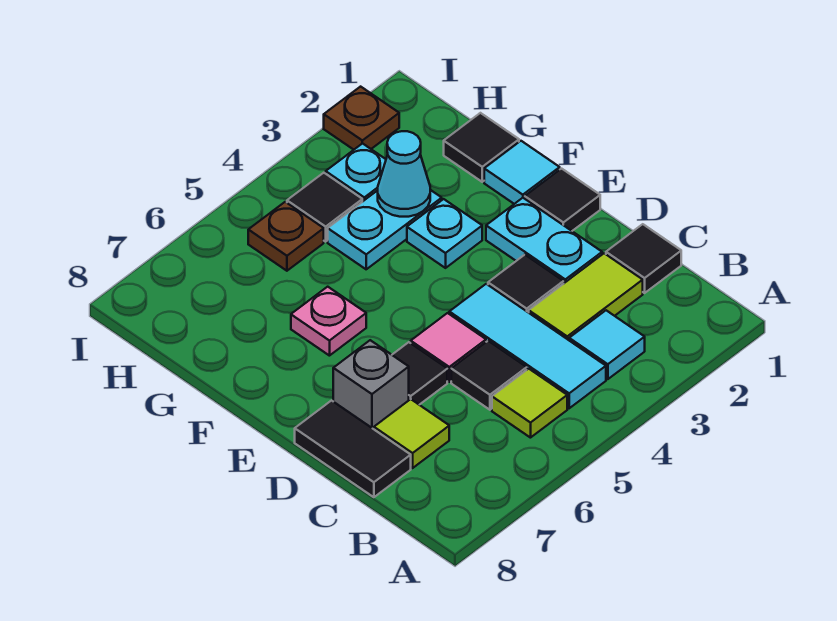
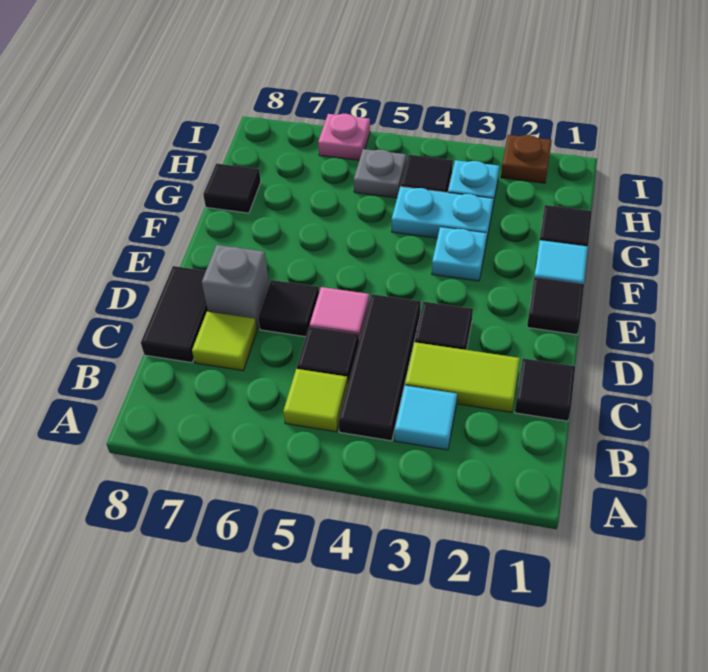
cyan 1x3 tile [449,284,606,408] -> black 1x3 tile [339,294,421,441]
cyan 1x2 plate [486,198,602,283] -> none
pink 1x1 plate [291,287,366,356] -> pink 1x1 plate moved to [318,114,370,160]
cyan 1x1 cone [378,131,430,217] -> none
none -> black 1x1 tile [203,163,261,213]
brown 1x1 plate [248,202,324,271] -> grey 1x1 plate [354,149,406,198]

